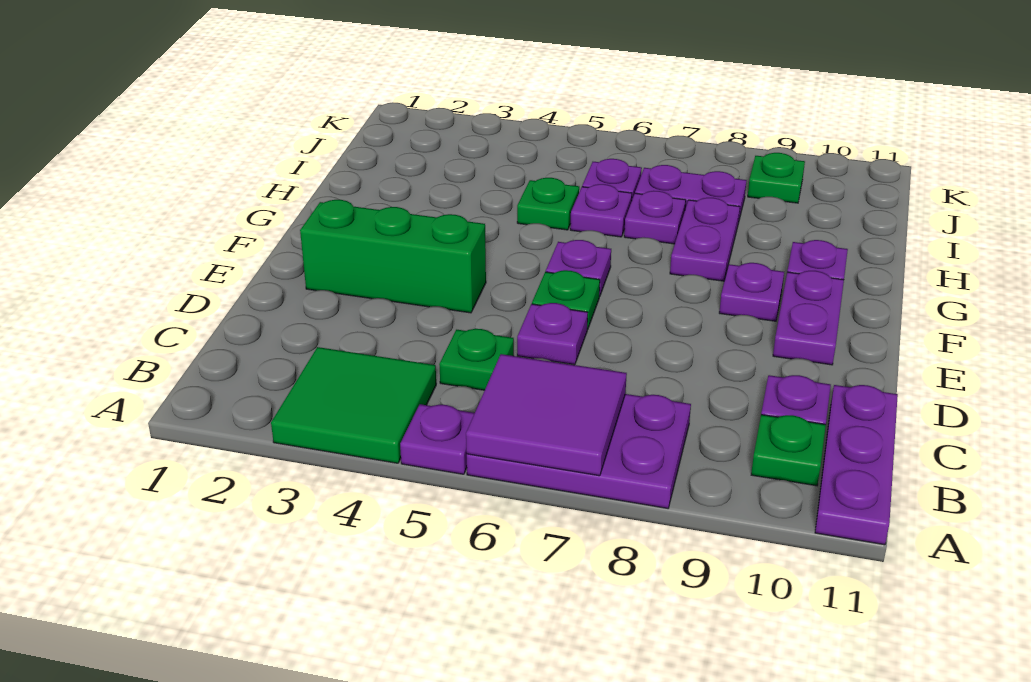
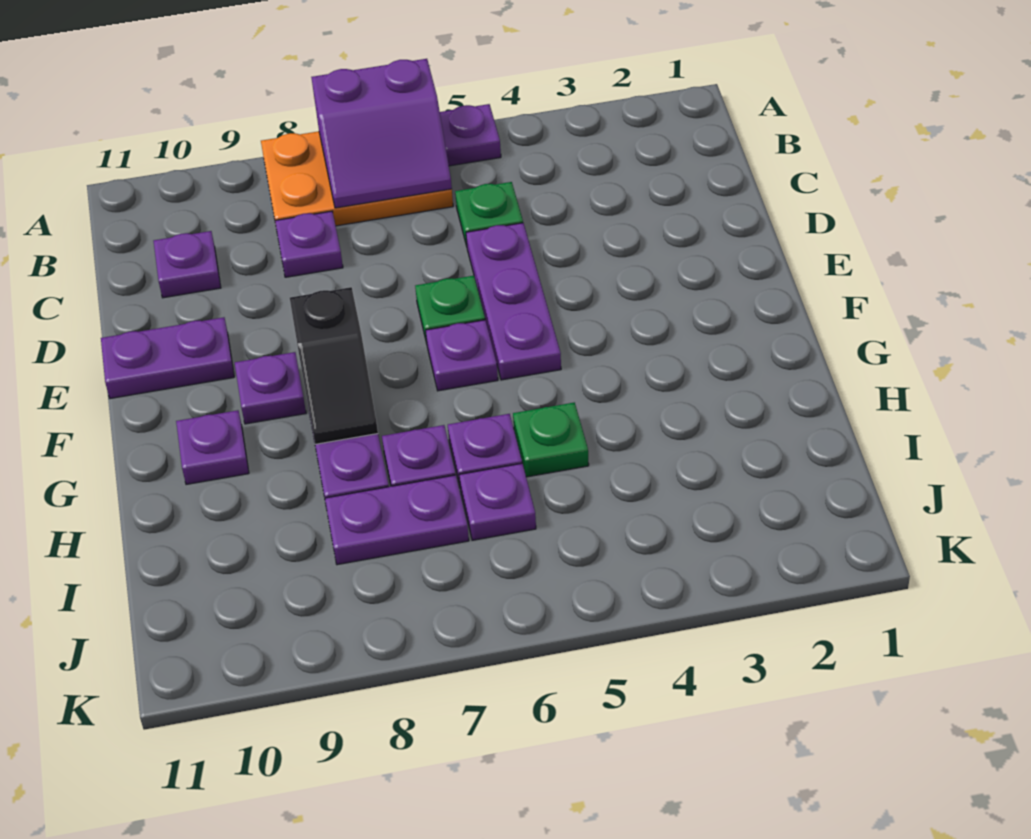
green 2x2 tile [271,347,436,463] -> none
purple 2x3 plate [467,394,691,508] -> orange 2x3 plate [261,131,453,226]
purple 2x2 tile [466,354,627,476] -> purple 2x2 slope [311,59,452,208]
purple 1x3 plate [815,385,898,545] -> purple 1x3 plate moved to [466,223,561,380]
green 1x1 plate [751,415,826,486] -> none
purple 1x1 plate [517,303,588,365] -> purple 1x1 plate moved to [275,211,343,277]
green 1x3 brick [300,200,486,313] -> none
purple 1x2 plate [773,271,844,365] -> purple 1x2 plate turned to [101,317,234,399]
none -> black 1x2 slope [290,287,378,444]
green 1x1 plate [748,153,805,203] -> none

